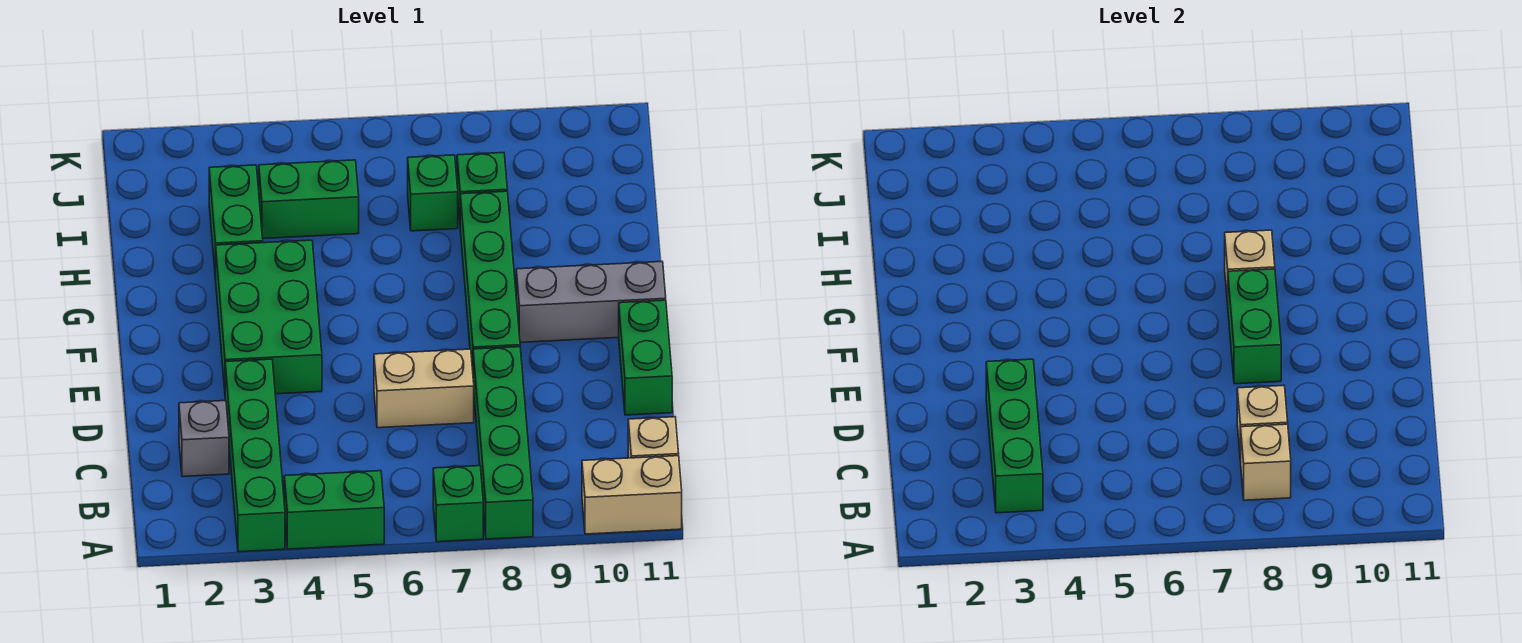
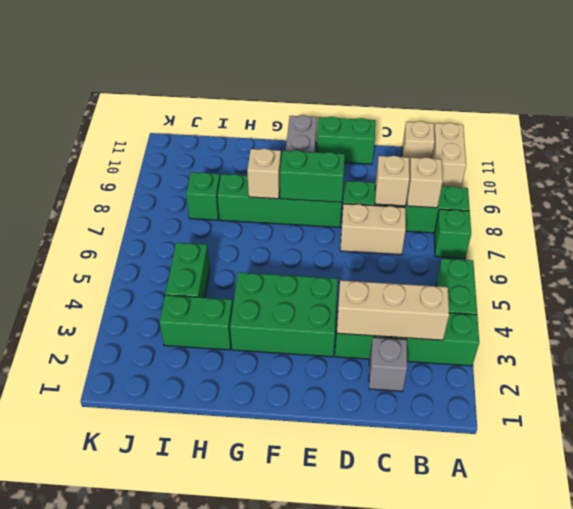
green 1x3 brick [986,359,1043,513] -> tan 1x3 brick [337,280,449,340]
tan 1x2 brick [374,349,474,428] -> tan 1x2 brick turned to [340,204,406,255]
green 1x1 brick [408,155,458,231] -> none

